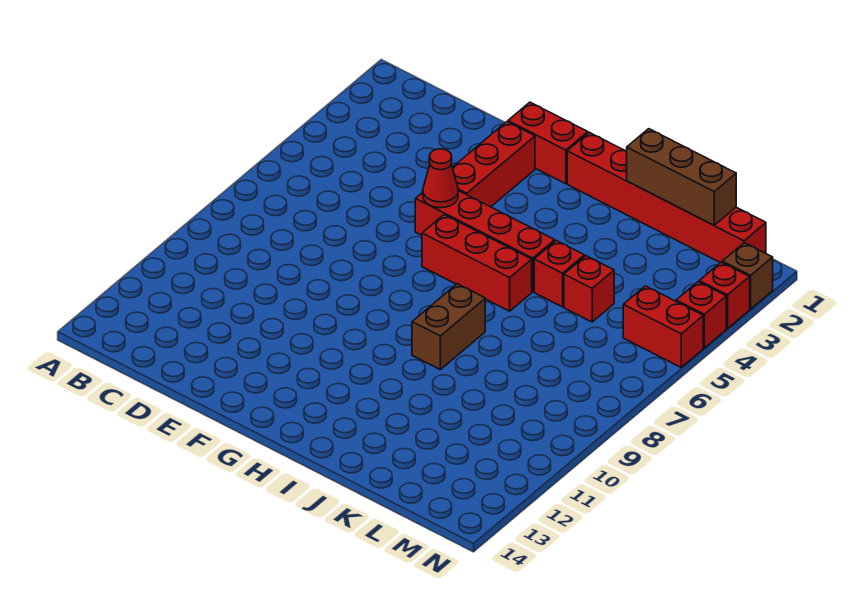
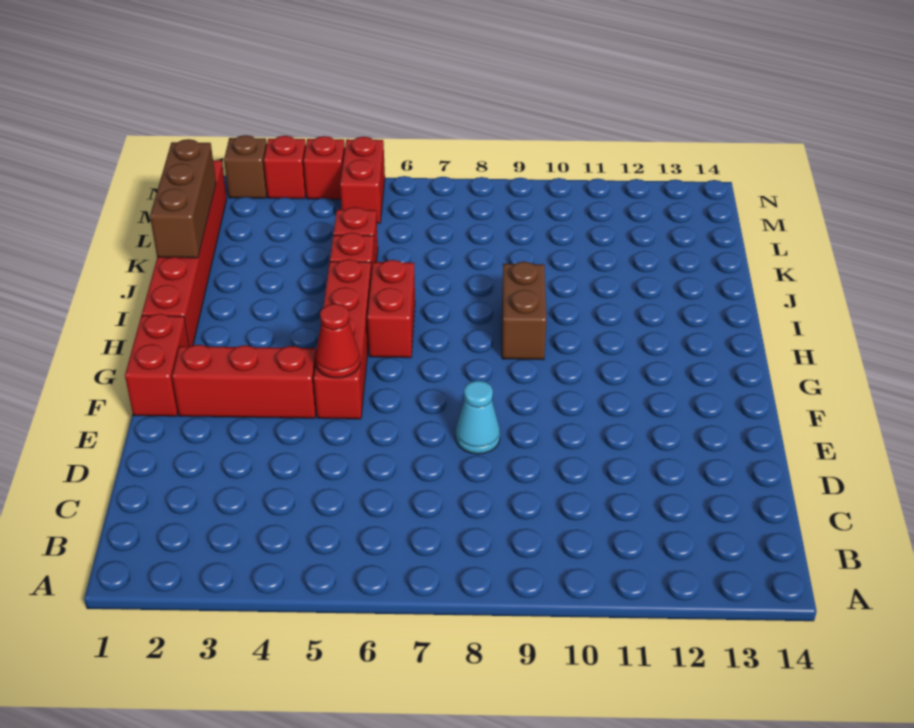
none -> cyan 1x1 cone [455,381,500,454]
red 1x3 brick [422,215,532,311] -> red 1x2 brick [367,260,415,358]
brown 1x2 brick [412,284,485,369] -> brown 1x2 brick turned to [502,262,546,360]

